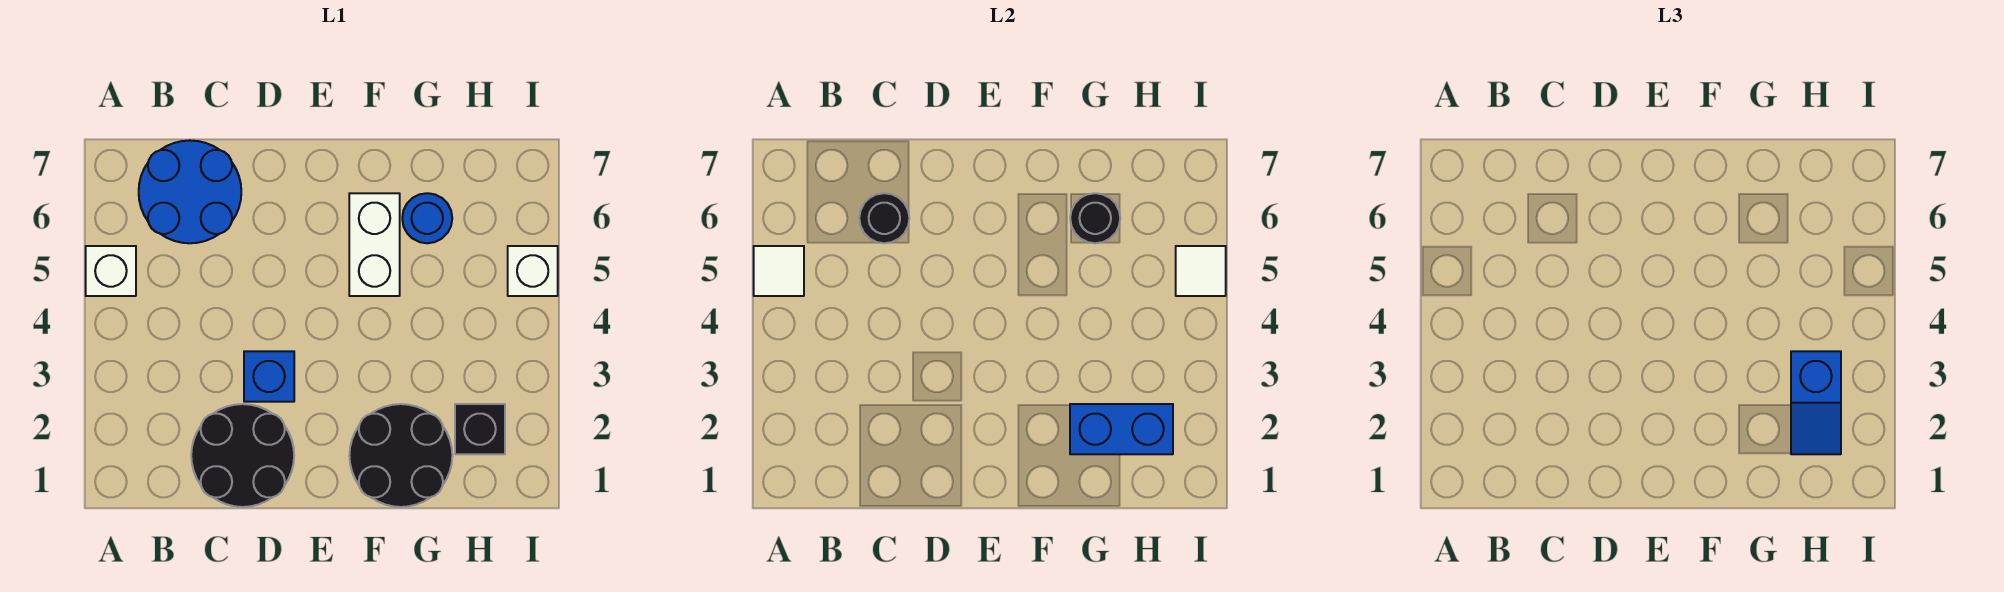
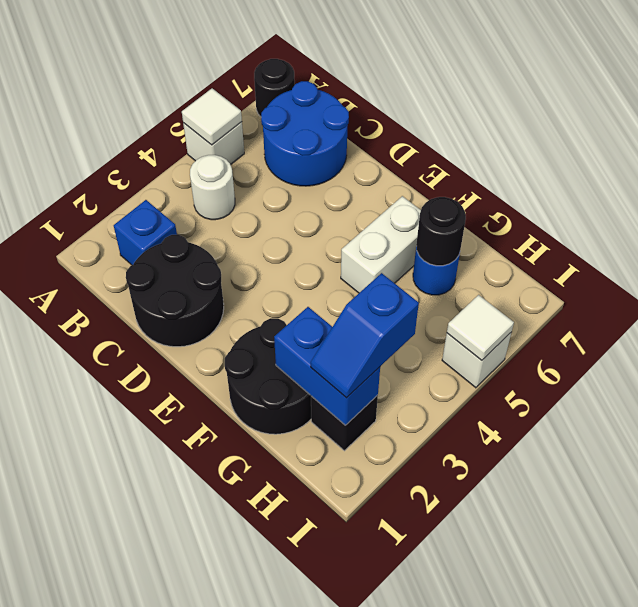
none -> white 1x1 round brick [190,155,235,220]
black 1x1 round brick [859,193,909,243] -> black 1x1 round brick moved to [254,59,295,117]
blue 1x1 brick [244,351,294,402] -> blue 1x1 brick moved to [114,200,177,265]

